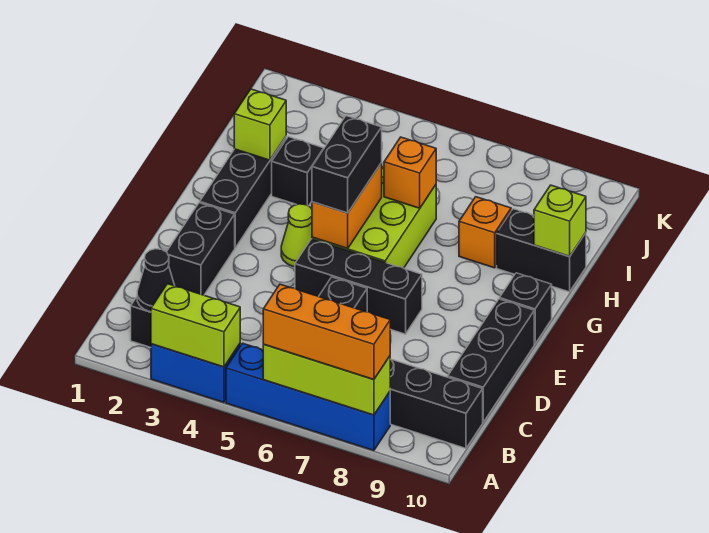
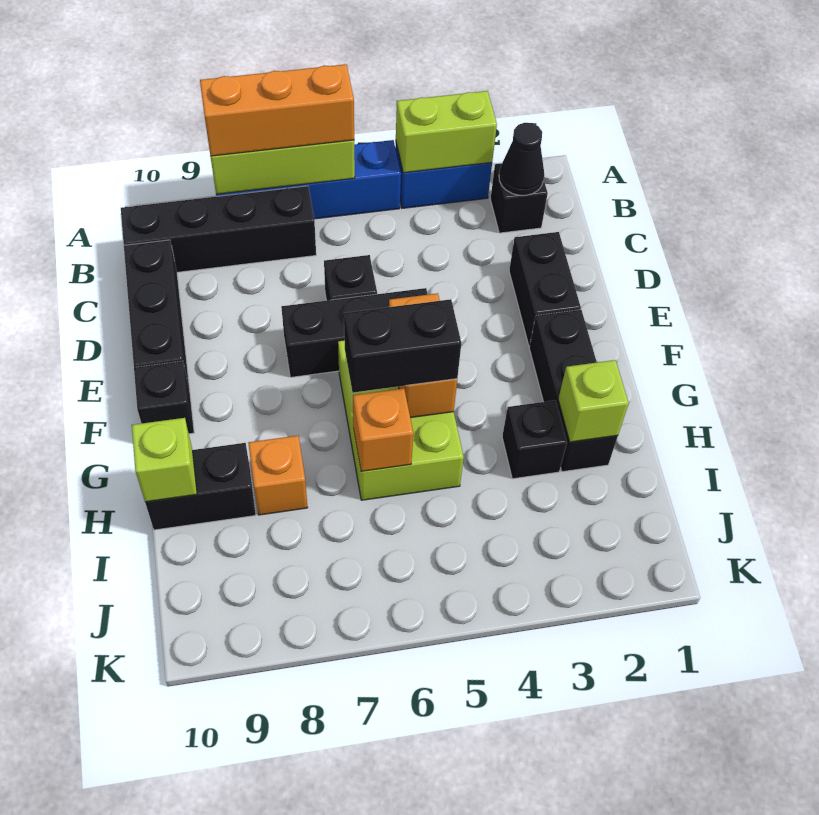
lime 1x1 cone [281,204,312,267] -> none
black 1x2 brick [312,116,382,213] -> black 1x2 brick turned to [344,299,461,393]

